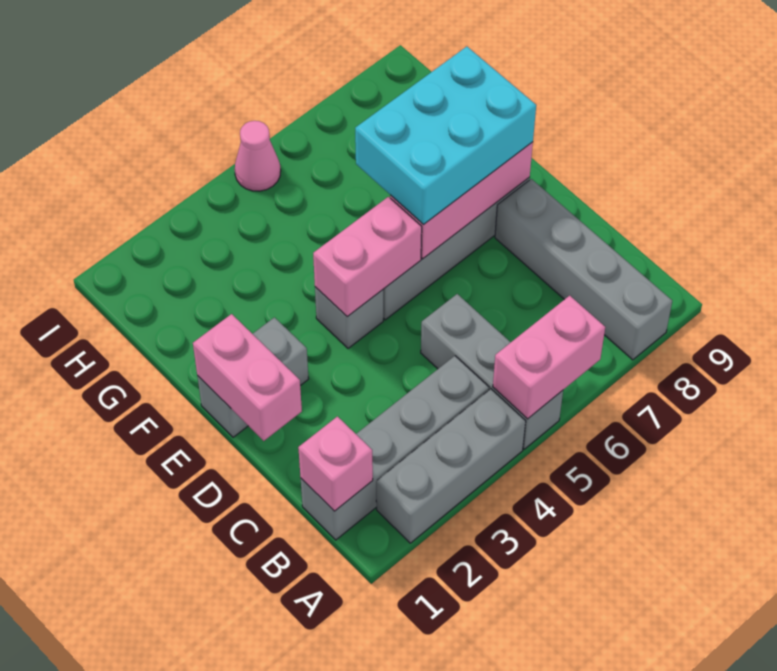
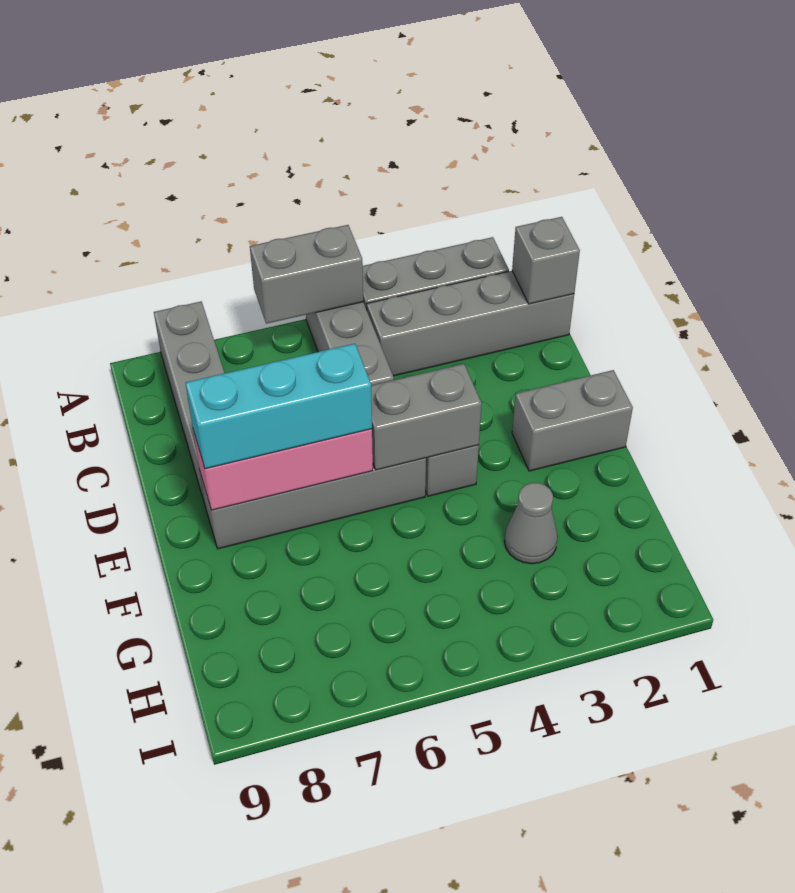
pink 1x2 brick [493,296,605,419] -> grey 1x2 brick [250,225,363,324]
pink 1x1 brick [298,416,373,511] -> grey 1x1 brick [512,217,580,304]
pink 1x2 brick [193,314,302,441] -> none
pink 1x2 brick [313,197,422,317] -> grey 1x2 brick [371,364,482,470]
cyan 2x3 brick [355,47,536,225] -> cyan 1x3 brick [186,344,372,469]
none -> grey 1x1 cone [505,483,558,564]
pink 1x1 cone [235,121,281,191] -> none

